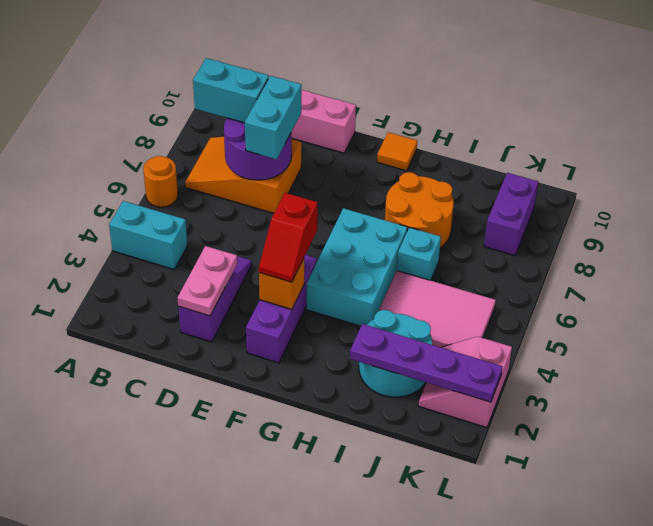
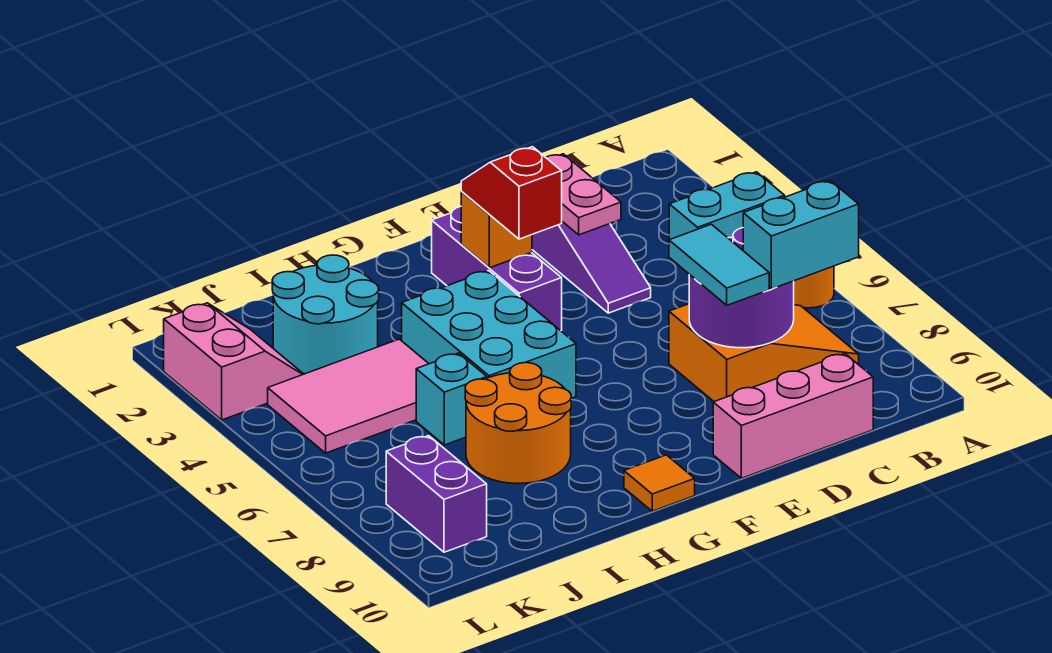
cyan 1x2 brick [245,76,301,159] -> cyan 1x2 tile [669,224,769,305]
purple 1x4 plate [350,324,503,402] -> none

